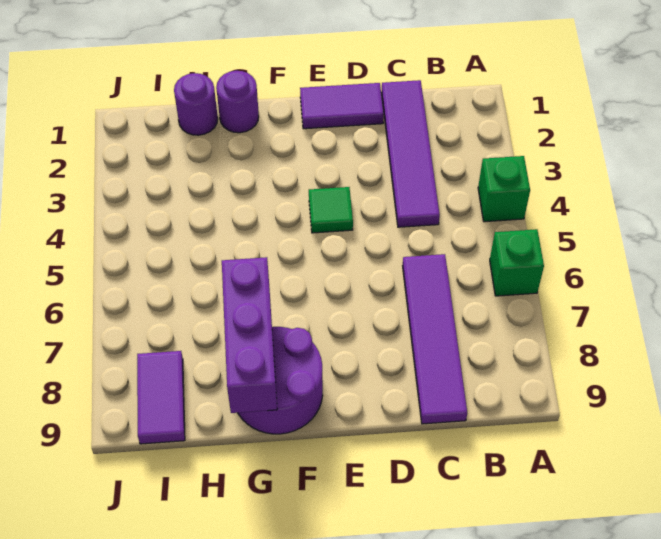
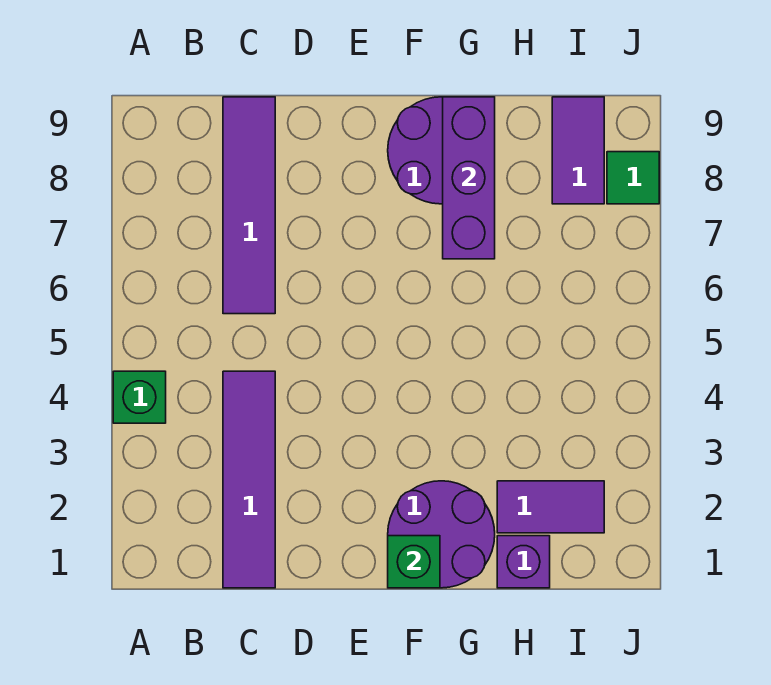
green 1x1 brick [490,229,544,296] -> green 1x1 brick moved to [388,536,440,588]
purple 1x2 tile [300,83,384,129] -> purple 1x2 tile moved to [497,481,604,533]
green 1x1 tile [309,187,353,233] -> green 1x1 tile moved to [607,152,659,204]
purple 1x1 round brick [216,71,259,133] -> purple 2x2 round brick [388,481,495,588]
purple 1x1 round brick [174,73,218,135] -> purple 1x1 brick [497,536,550,588]

